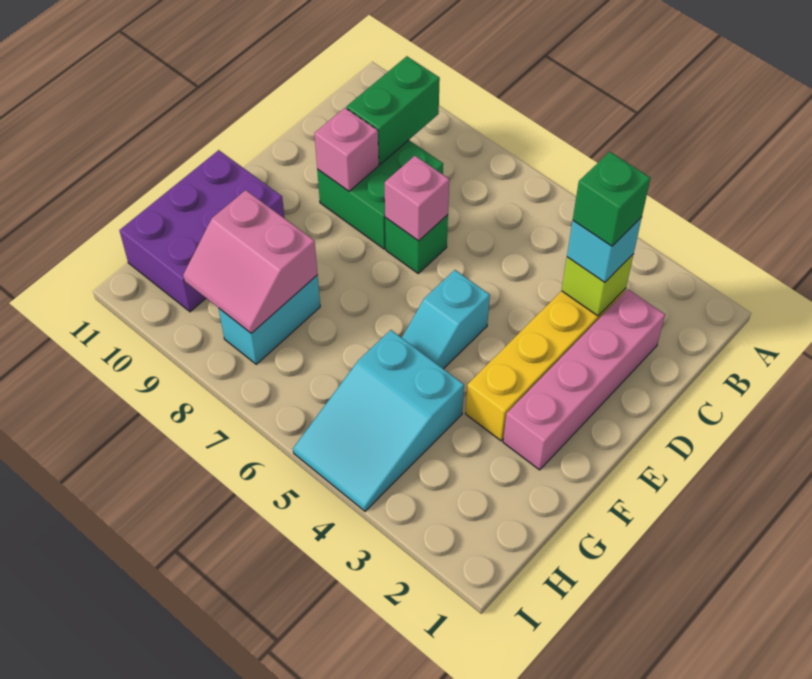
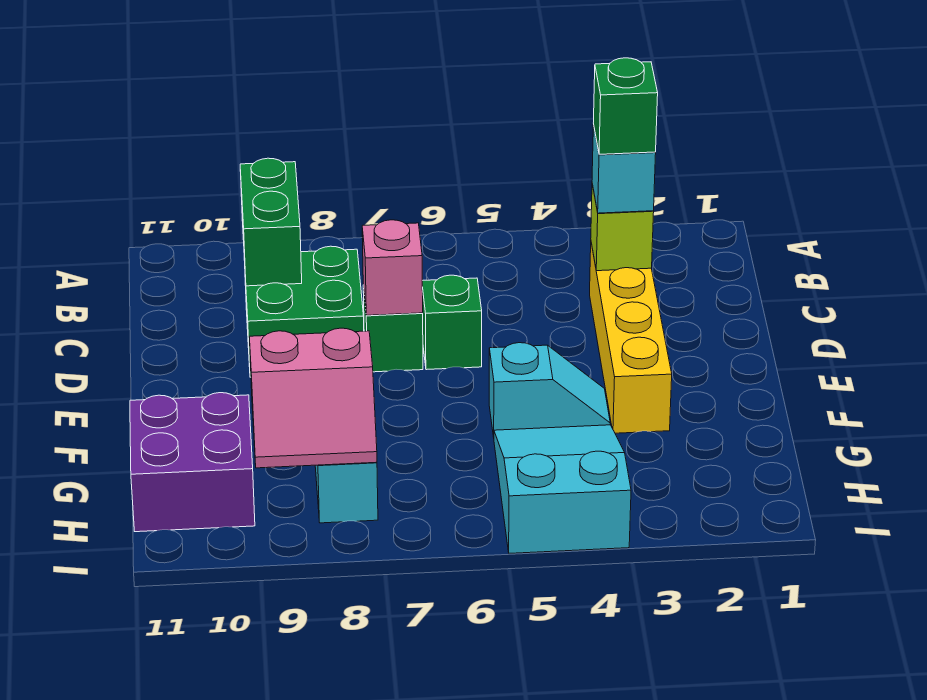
pink 1x4 brick [503,289,665,470] -> none
none -> green 1x1 brick [422,275,482,370]
pink 1x1 brick [314,108,379,191] -> none
cyan 1x2 slope [402,270,490,369] -> cyan 1x2 slope turned to [489,343,610,437]
purple 2x3 brick [119,150,285,312] -> purple 2x2 brick [130,393,255,532]
cyan 2x3 slope [293,330,464,511] -> cyan 2x3 slope turned to [494,425,631,553]

